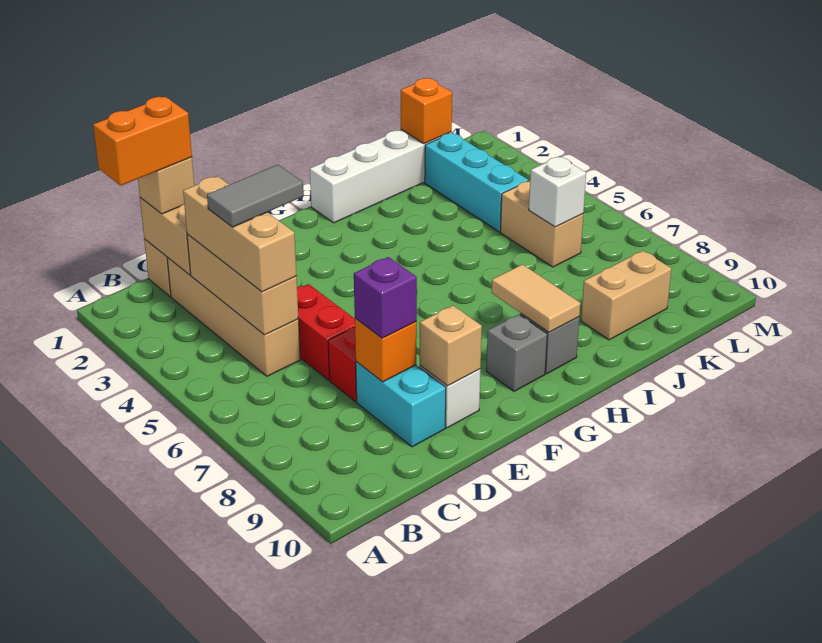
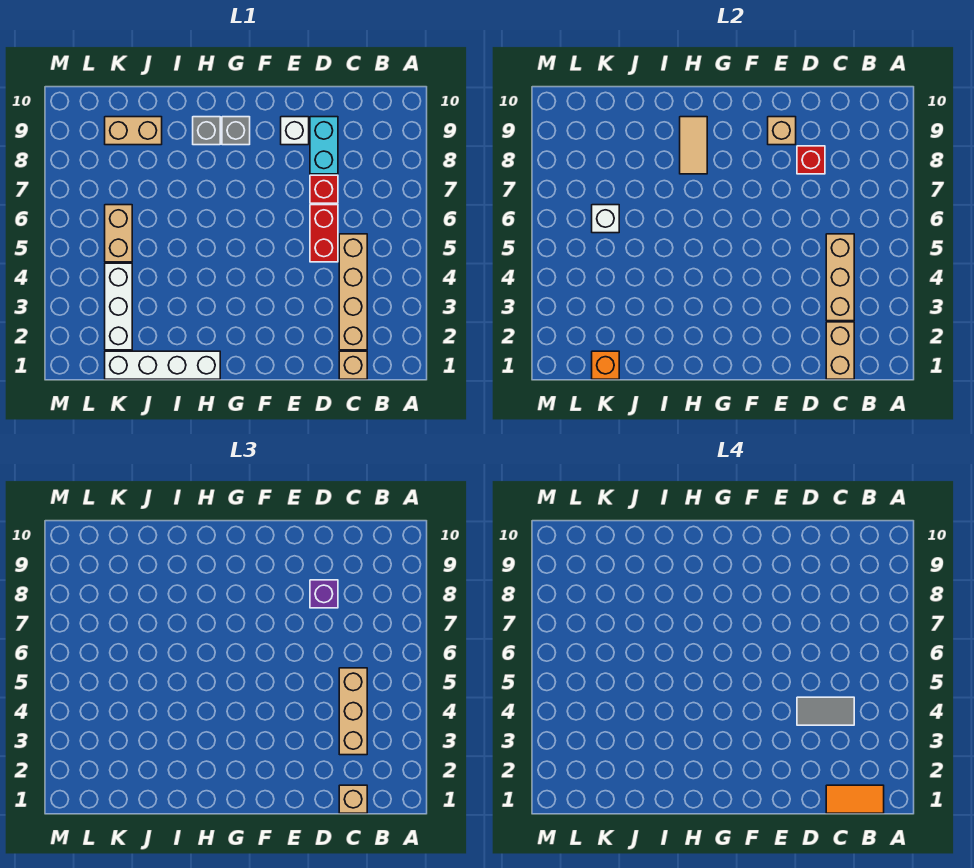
orange 1x2 brick [93,97,192,186] -> orange 1x2 tile [826,785,884,813]
orange 1x1 brick [355,318,417,382] -> red 1x1 brick [797,146,825,174]
cyan 1x3 brick [425,133,529,232] -> white 1x3 brick [105,263,132,350]

